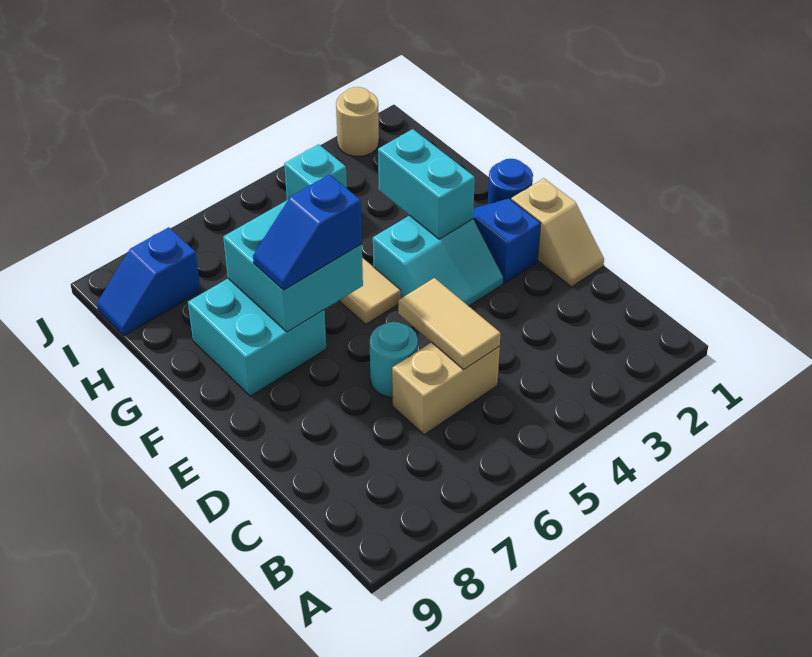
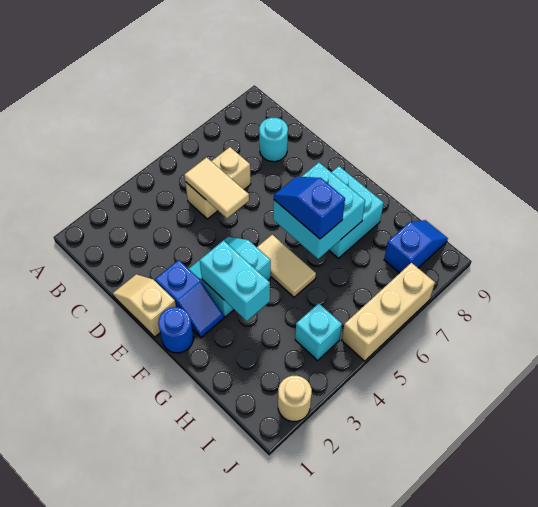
cyan 1x1 round brick [370,322,418,397] -> cyan 1x1 round brick moved to [259,118,288,162]
blue 1x2 slope [253,174,362,290] -> blue 1x2 slope turned to [274,177,345,239]
none -> tan 1x3 brick [342,263,435,361]

